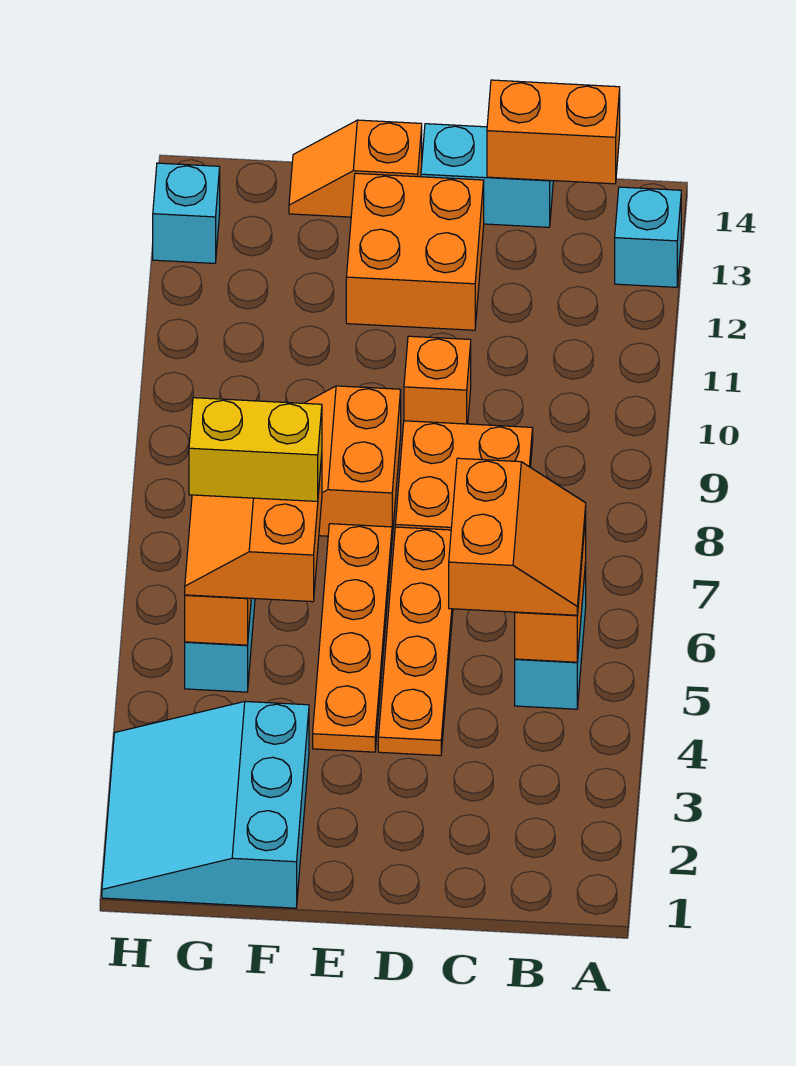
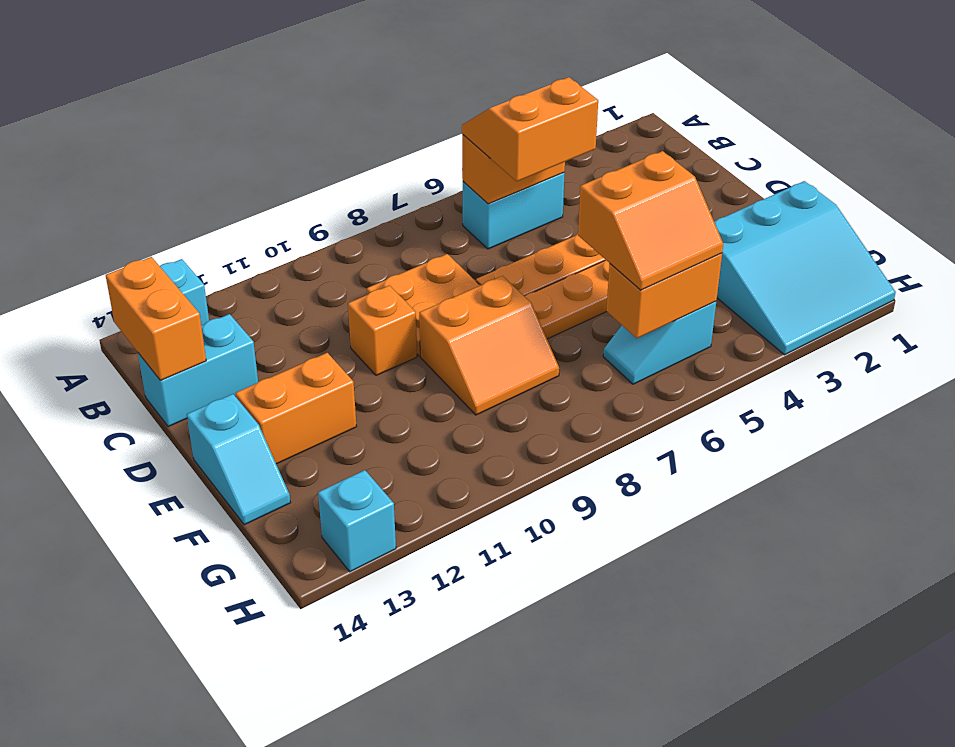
cyan 1x2 brick [421,124,553,227] -> cyan 1x2 brick turned to [138,314,258,427]
orange 2x2 brick [346,173,484,330] -> orange 1x2 brick [236,353,357,464]
orange 1x2 slope [289,120,422,217] -> cyan 1x2 slope [187,394,291,525]
yellow 1x2 brick [189,398,322,501] -> none

